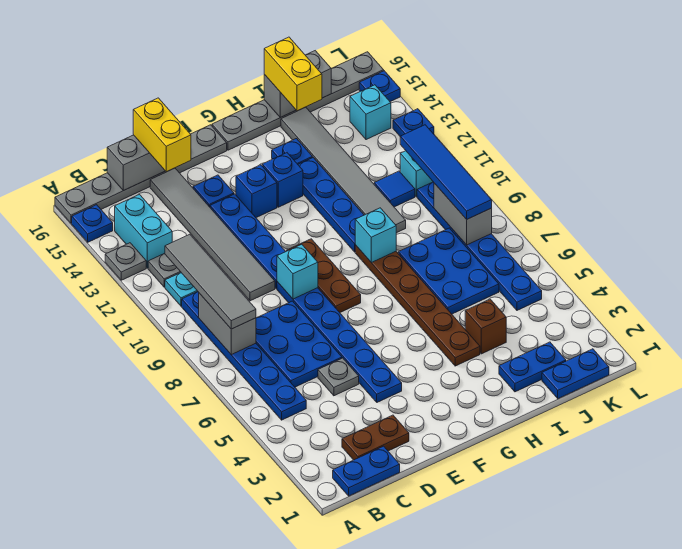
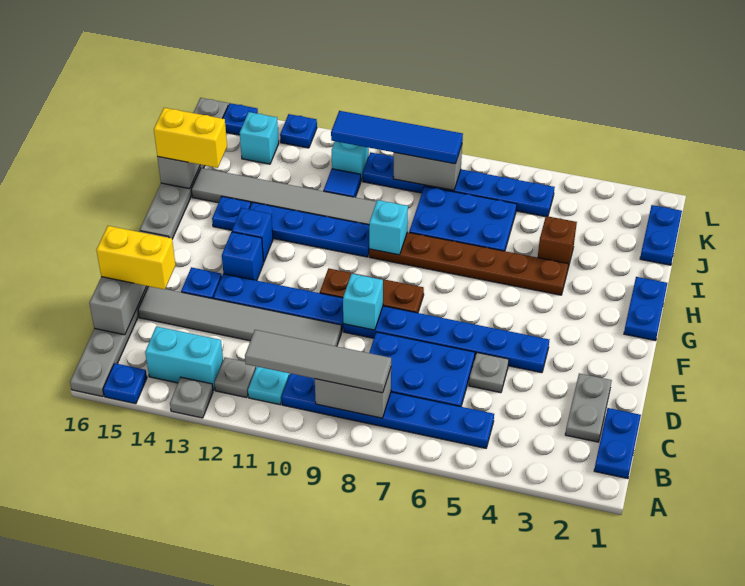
brown 1x2 plate [342,415,409,460] -> grey 1x2 plate [565,373,612,442]
blue 1x2 plate [499,342,566,392] -> blue 1x2 plate moved to [624,277,667,341]

